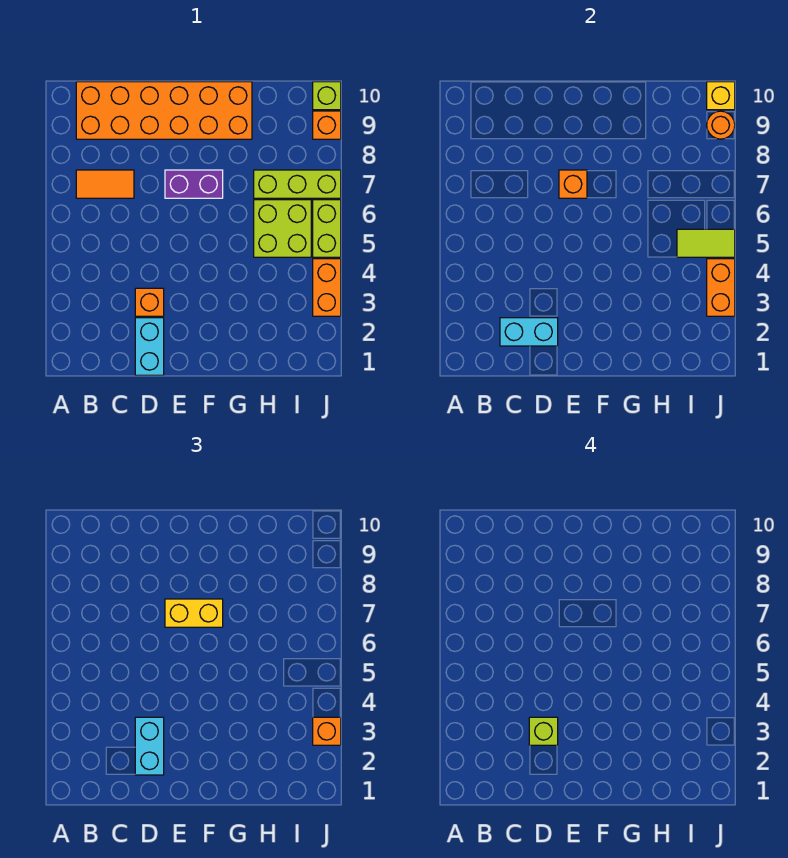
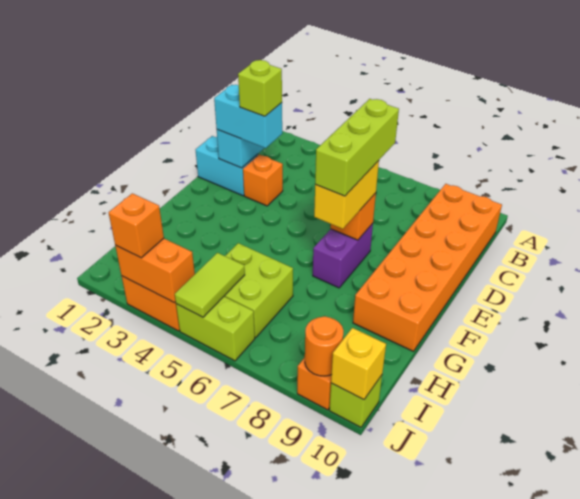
orange 1x2 tile [76,170,134,198] -> none
lime 1x3 brick [254,170,341,198] -> lime 1x3 brick moved to [315,99,399,196]

